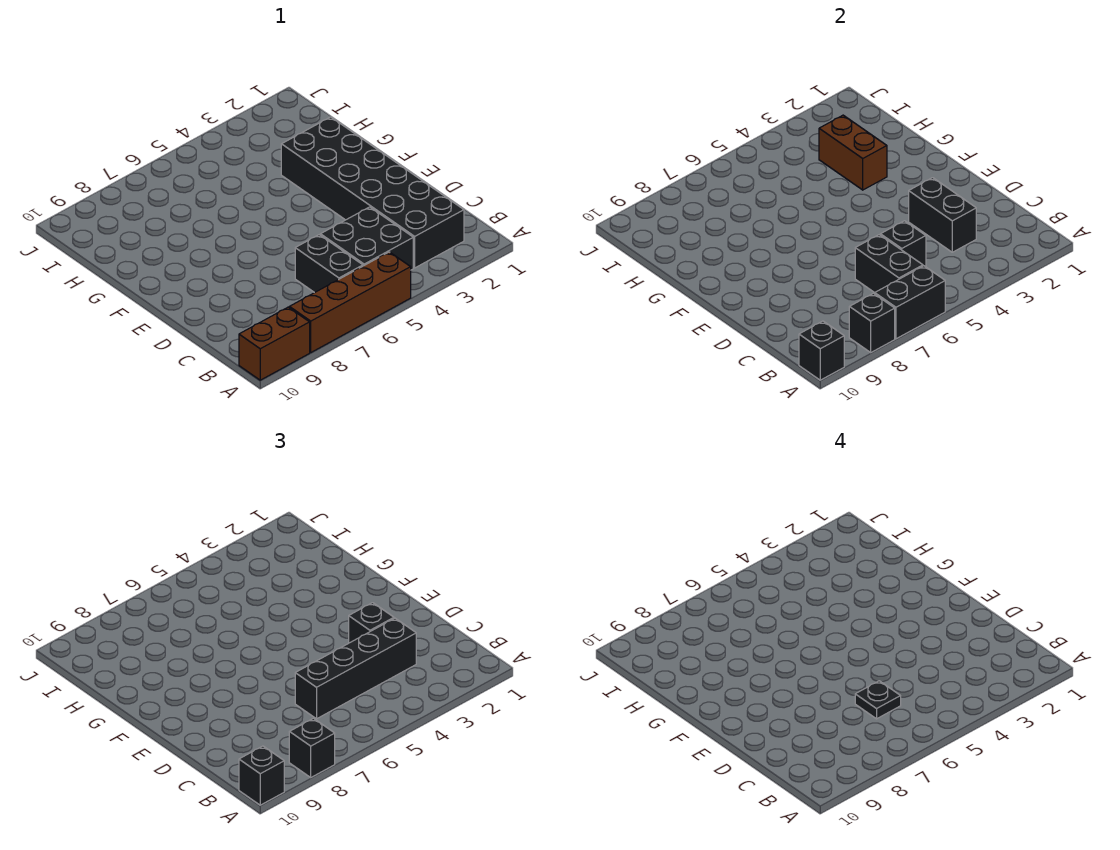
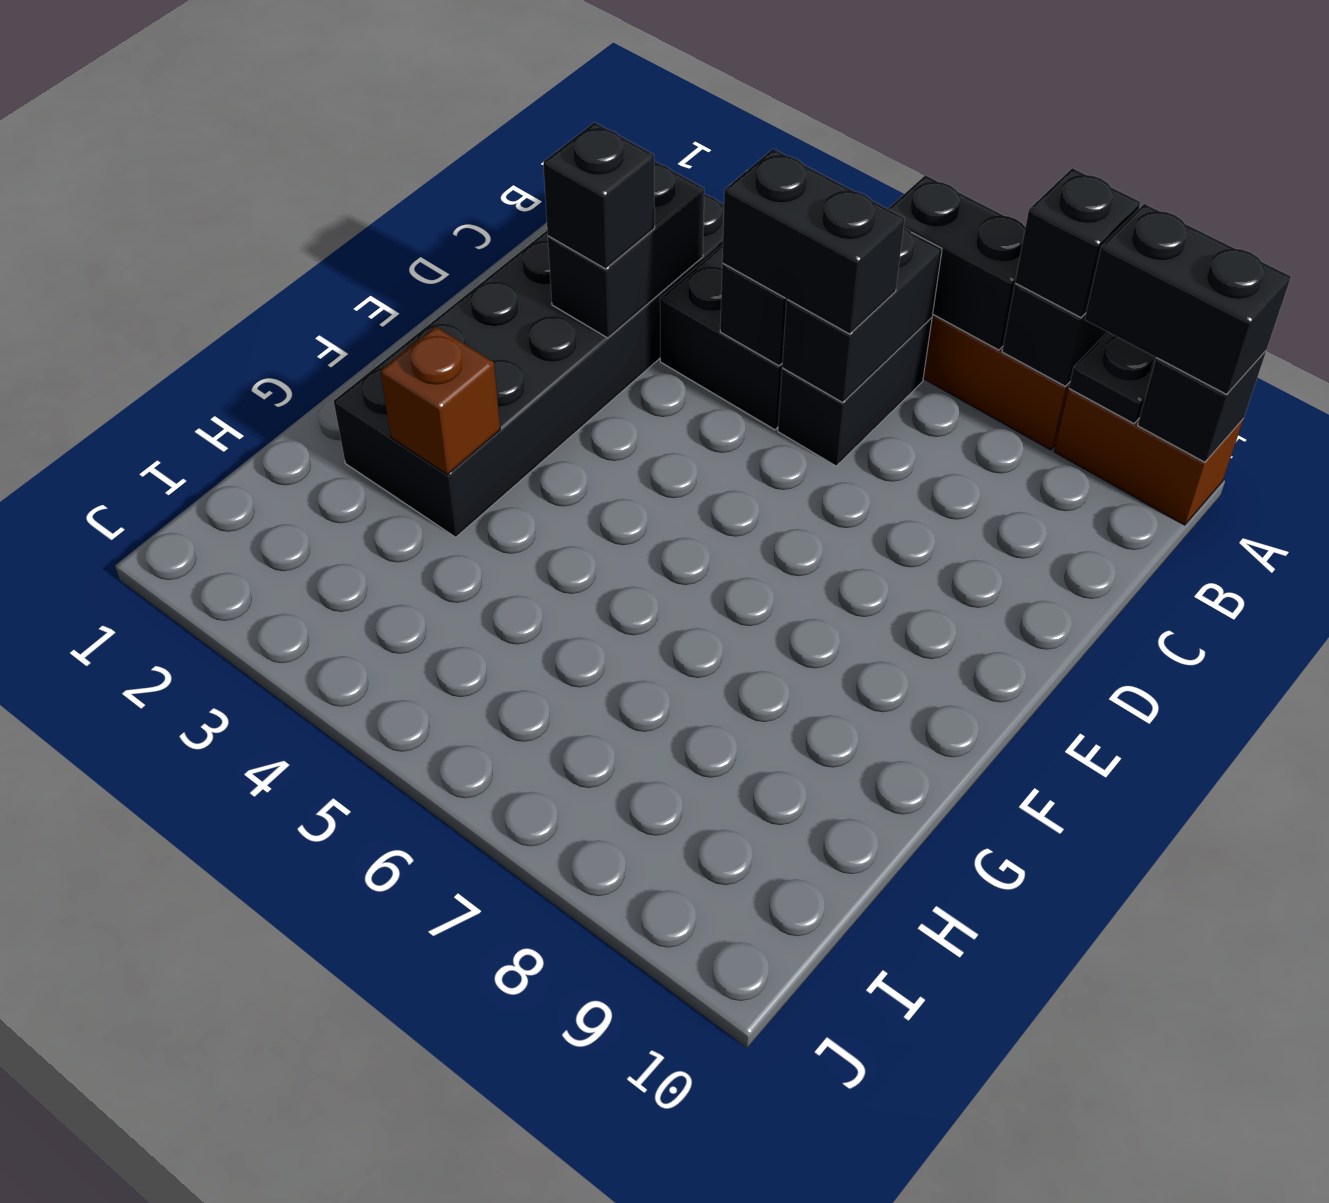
black 1x1 brick [239,746,284,805] -> black 1x2 brick [1085,204,1291,394]
black 1x4 brick [295,618,416,719] -> black 1x2 brick [722,149,905,334]
black 1x1 plate [855,681,901,719] -> black 1x1 plate moved to [1069,332,1156,424]
brown 1x2 brick [819,115,887,190] -> brown 1x1 brick [380,326,500,475]

